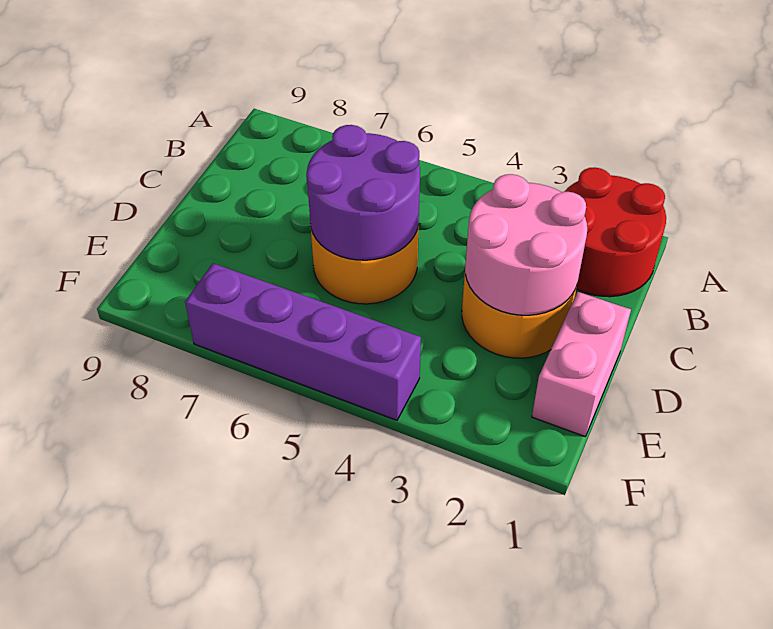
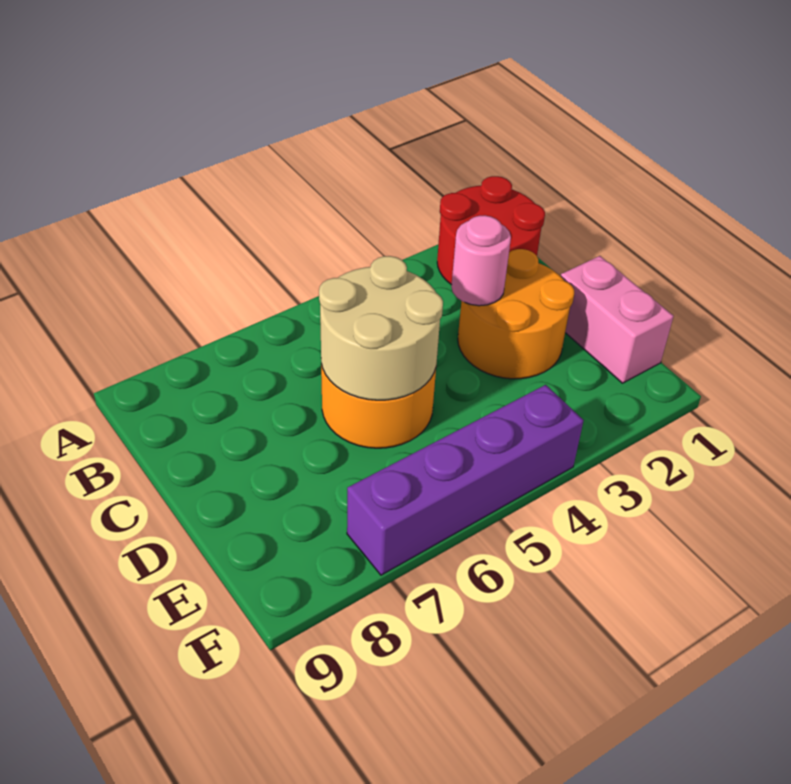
pink 2x2 round brick [465,174,587,315] -> pink 1x1 round brick [451,215,511,306]
purple 2x2 round brick [306,125,420,260] -> tan 2x2 round brick [319,256,443,400]

